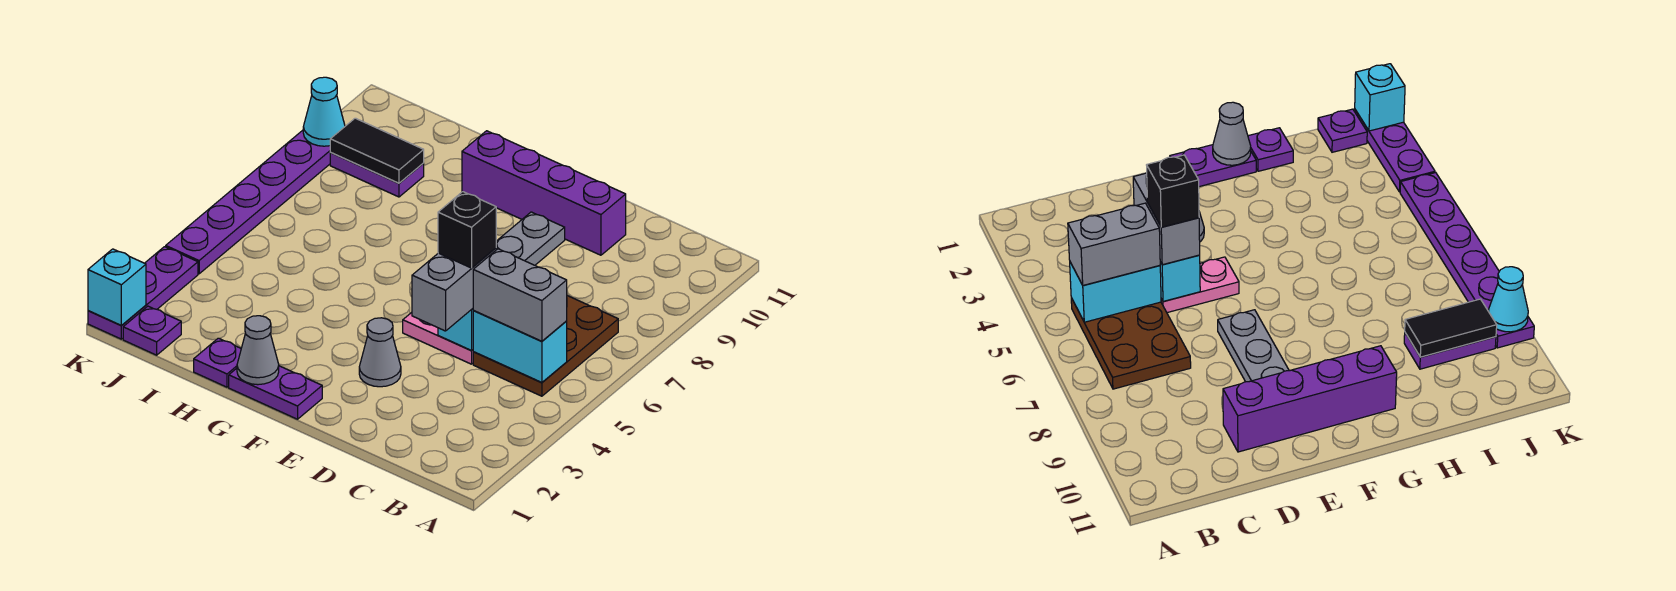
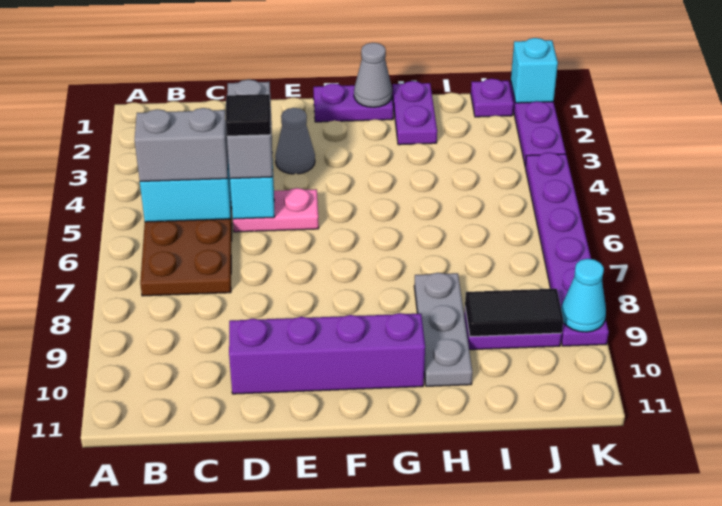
black 1x1 brick [438,192,496,268] -> black 1x1 tile [226,94,271,136]
grey 1x3 plate [496,212,565,265] -> grey 1x3 plate moved to [414,273,472,386]
purple 1x1 plate [194,338,241,387] -> purple 1x2 plate [392,81,437,145]

